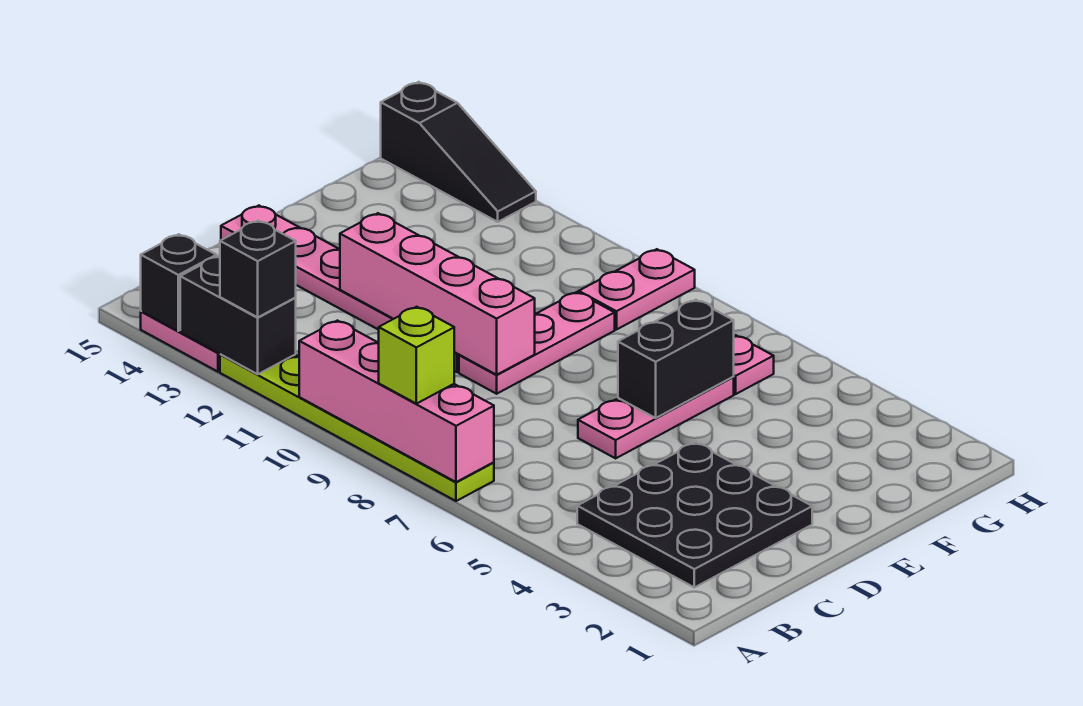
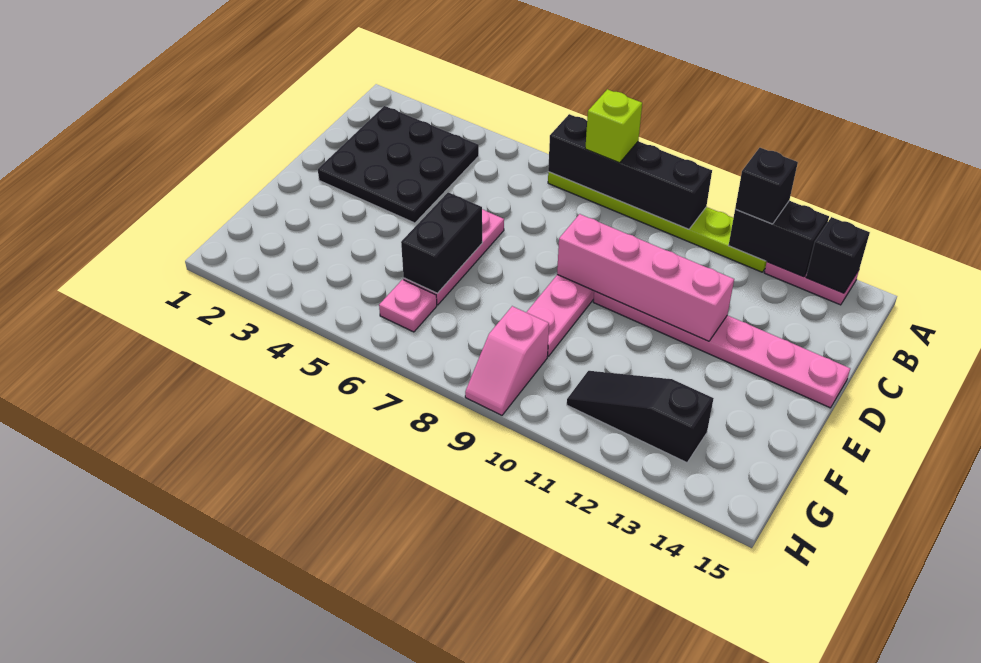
pink 1x4 brick [299,321,494,482] -> black 1x4 brick [548,114,712,229]
pink 1x2 plate [579,249,695,330] -> pink 1x2 slope [465,306,549,415]
black 1x3 slope [381,82,536,222] -> black 1x3 slope moved to [567,371,714,463]

